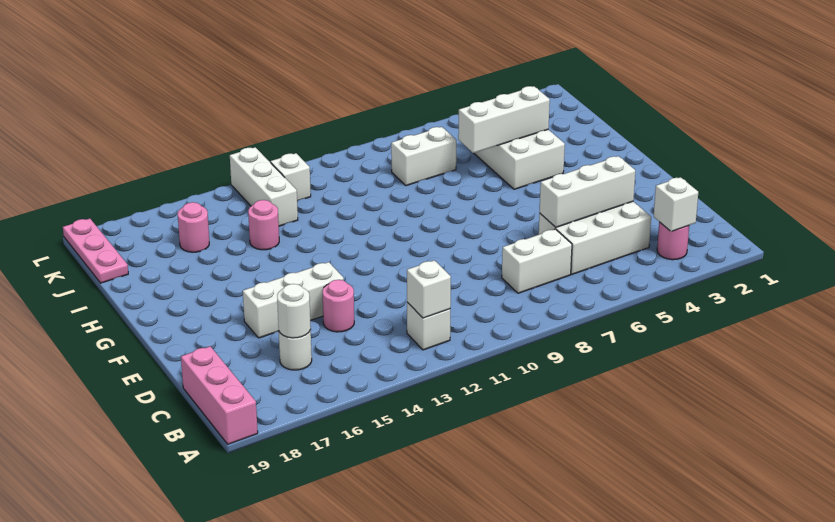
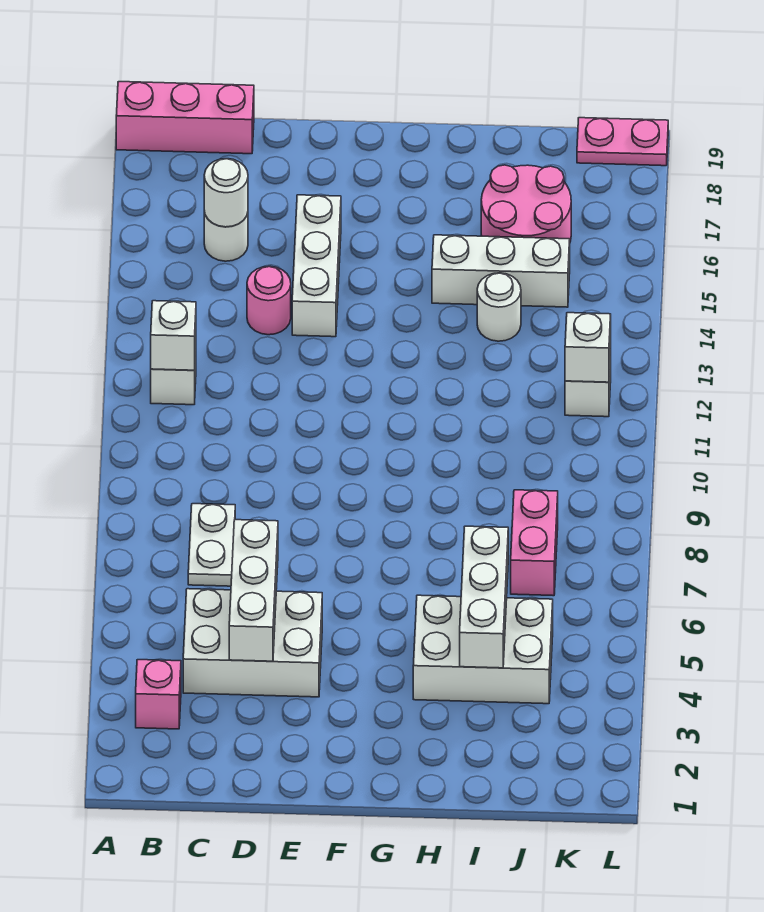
pink 1x1 round brick [657,222,689,260] -> pink 1x1 brick [136,660,181,729]
white 1x1 brick [654,177,698,231] -> white 1x1 brick moved to [565,313,611,382]
white 2x3 brick [539,202,651,274] -> white 2x3 brick turned to [183,589,322,697]
white 1x2 brick [502,229,572,293] -> white 1x2 plate [188,504,235,586]
pink 1x1 round brick [248,200,279,250] -> white 1x1 round brick [477,273,521,341]
white 1x2 brick [391,127,456,186] -> pink 1x2 brick [511,490,558,596]
white 1x3 brick [230,147,298,226] -> white 1x3 brick moved to [432,235,570,307]
pink 1x1 round brick [178,202,209,252] -> pink 2x2 round brick [481,165,571,241]
pink 1x3 plate [63,219,128,283] -> pink 1x2 plate [577,118,668,166]

